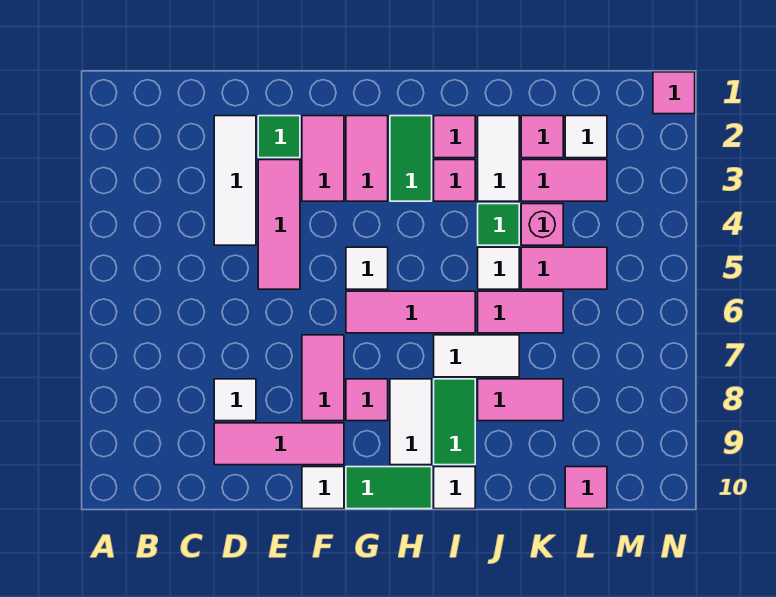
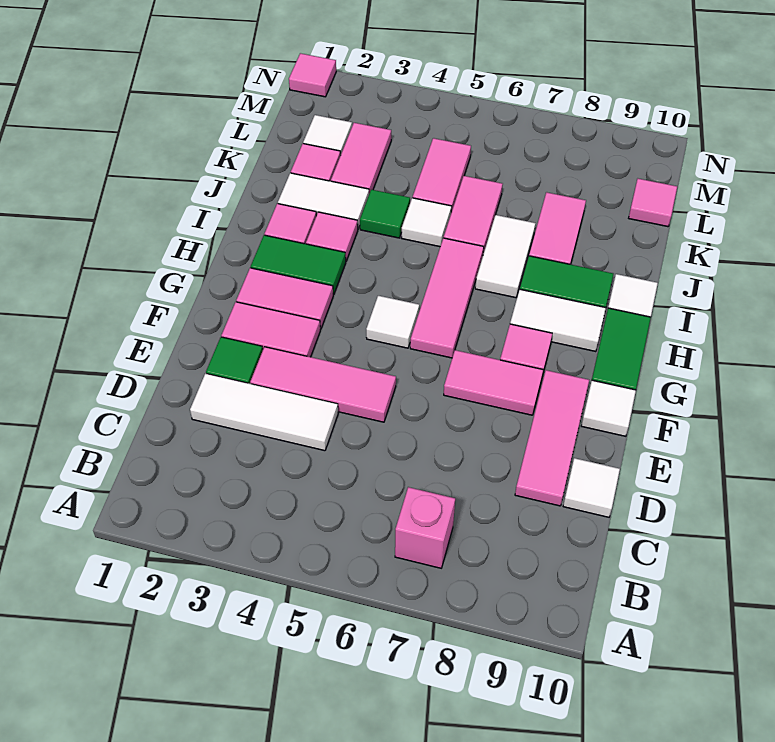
white 1x1 tile [214,379,256,421] -> white 1x1 tile moved to [563,458,620,517]
pink 1x1 brick [521,204,563,245] -> pink 1x1 brick moved to [395,487,455,568]

